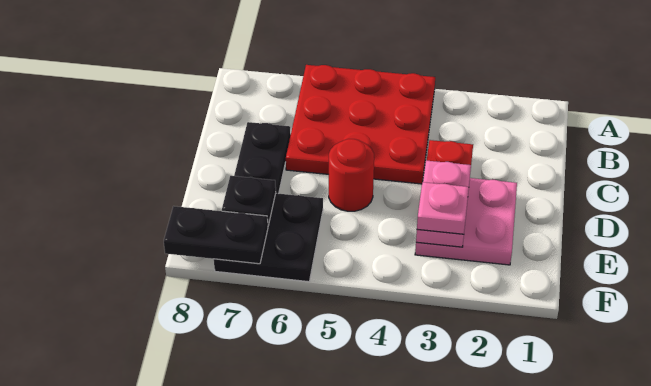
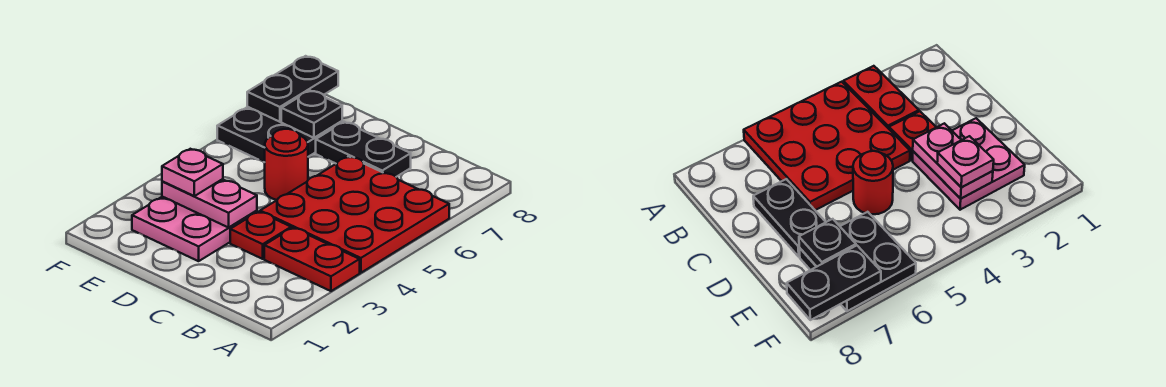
none -> red 1x2 plate [264,228,360,291]

